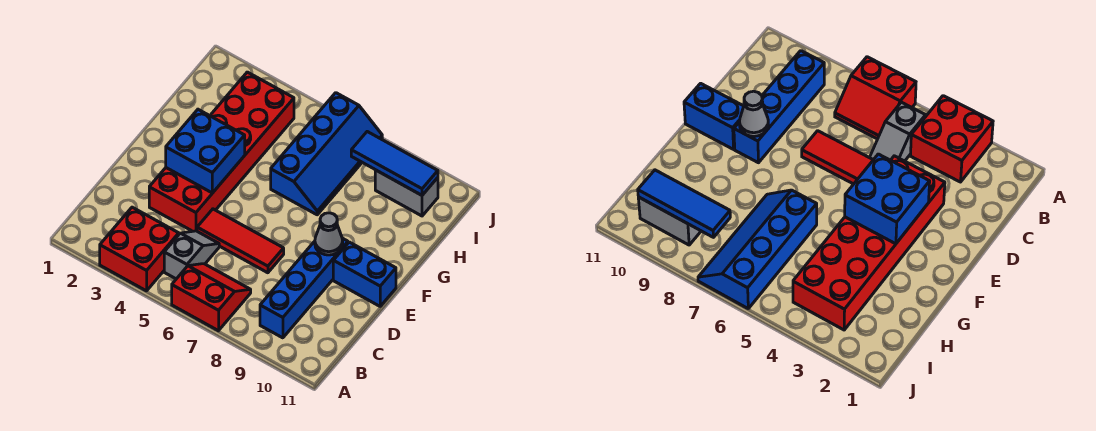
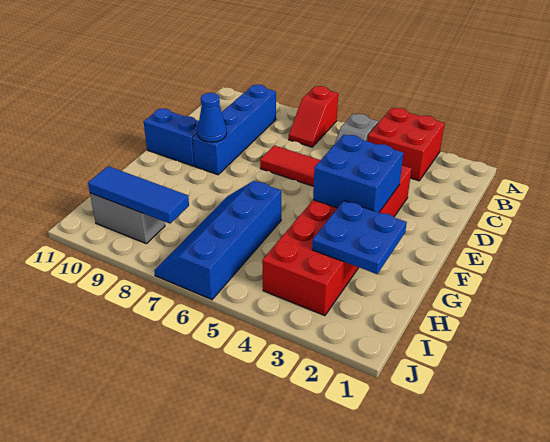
red 2x2 slope [172,264,251,331] -> red 1x2 slope [289,86,338,147]
grey 1x1 cone [315,213,343,255] -> blue 1x1 cone [198,93,227,142]
none -> blue 2x2 plate [312,201,407,274]

